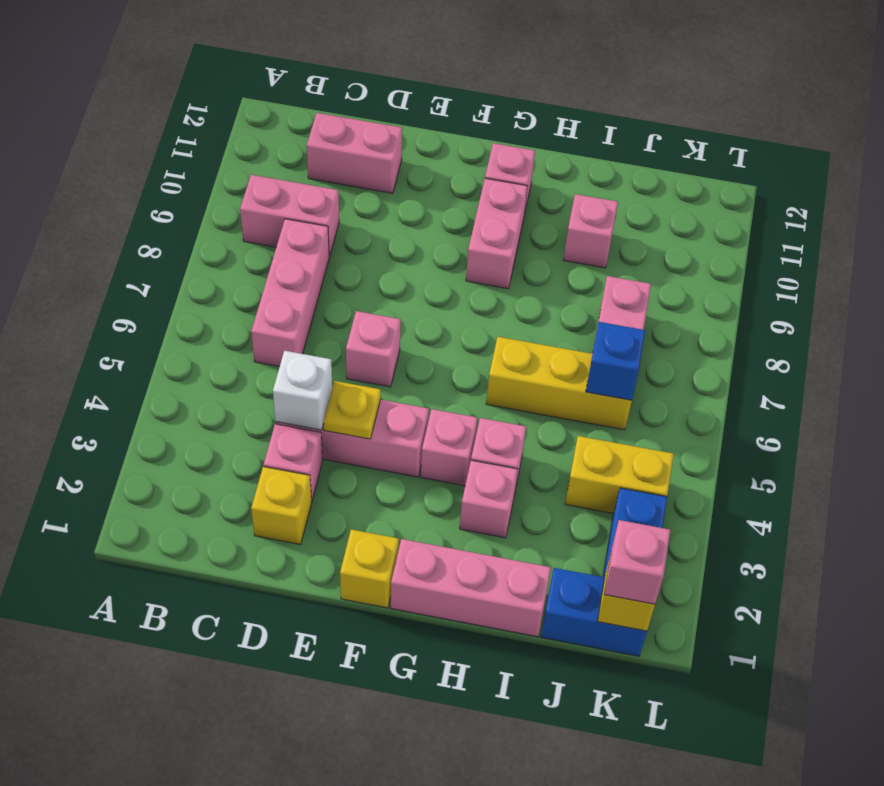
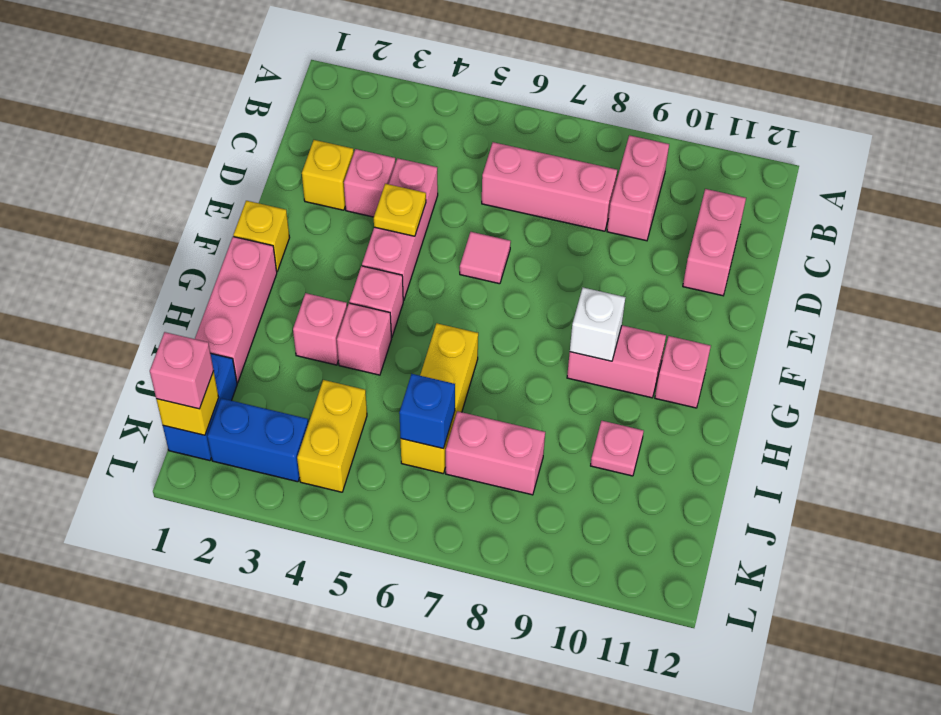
white 1x1 brick [273,351,332,430] -> white 1x1 brick moved to [570,288,625,361]
pink 1x1 brick [346,311,401,387] -> pink 1x1 tile [460,232,511,284]
pink 1x1 brick [563,194,618,268] -> pink 1x1 plate [591,421,644,476]

